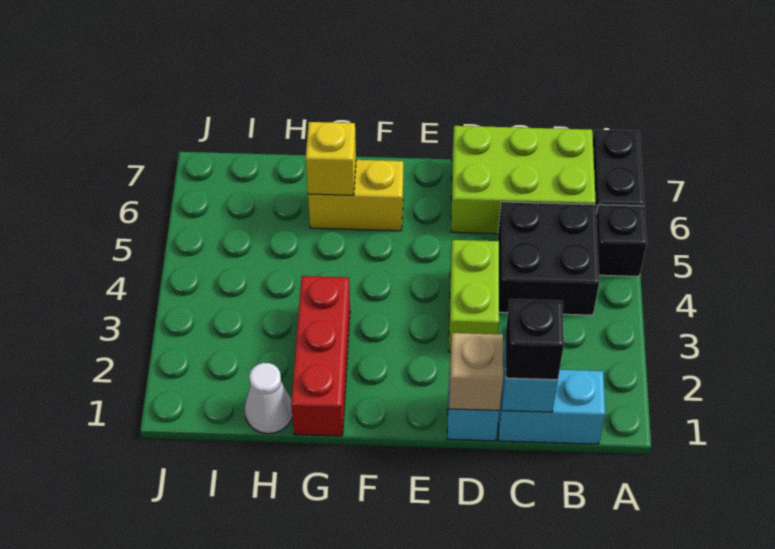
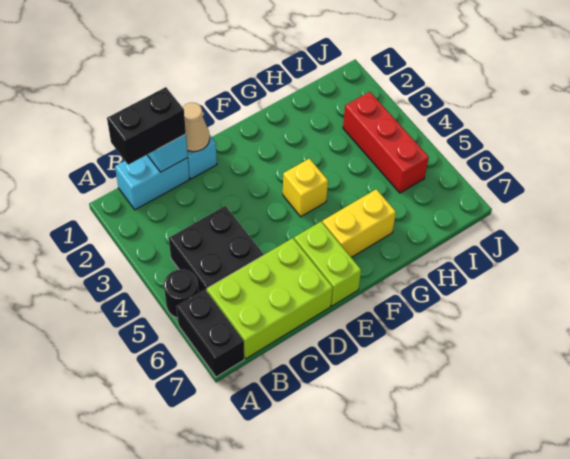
black 1x1 brick [596,205,647,277] -> black 1x1 round brick [164,269,198,318]
black 1x1 brick [506,299,564,380] -> black 1x2 brick [107,87,186,165]
tan 1x1 brick [449,333,503,411] -> tan 1x1 cone [183,103,210,152]
lime 1x2 brick [449,240,499,352] -> lime 1x2 brick moved to [294,222,361,306]
red 1x3 brick [291,276,350,436] -> red 1x3 brick moved to [343,92,429,193]
yellow 1x1 brick [306,122,356,195] -> yellow 1x1 brick moved to [283,159,328,217]
white 1x1 cone [245,363,292,434] -> none

